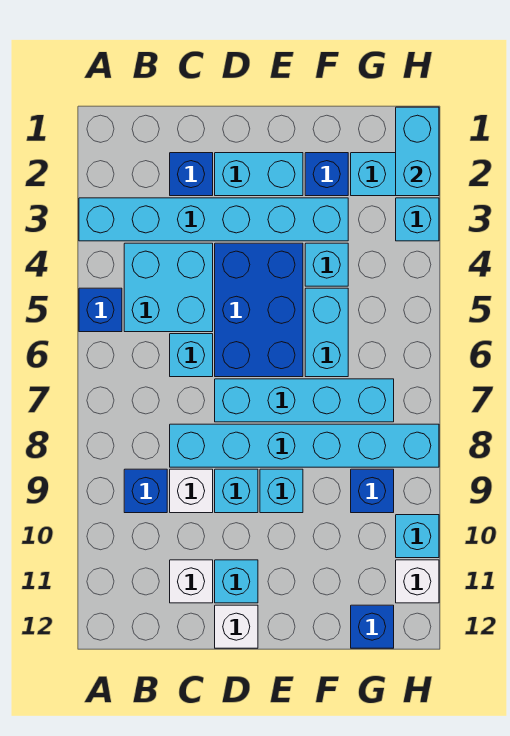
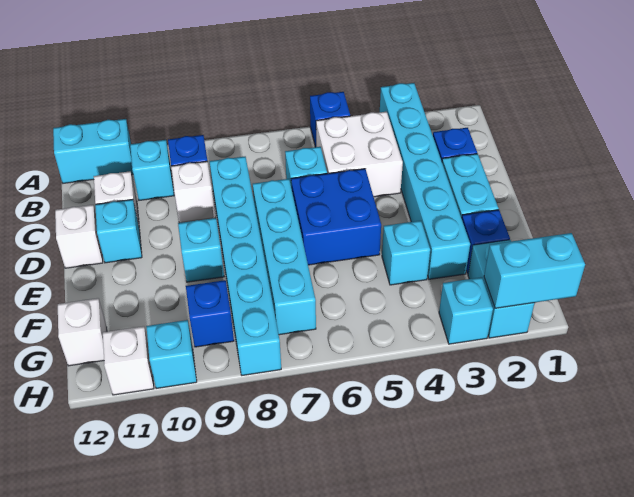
cyan 2x2 brick [124,243,213,332] -> white 2x2 brick [316,112,403,197]
blue 2x3 brick [215,243,303,377] -> blue 2x2 brick [291,169,381,265]
cyan 1x1 brick [215,469,258,513] -> cyan 1x1 brick moved to [130,140,174,200]
cyan 1x2 brick [305,288,348,377] -> cyan 1x2 brick moved to [53,119,133,183]
blue 1x1 brick [351,605,394,648] -> white 1x1 brick [58,298,107,366]

